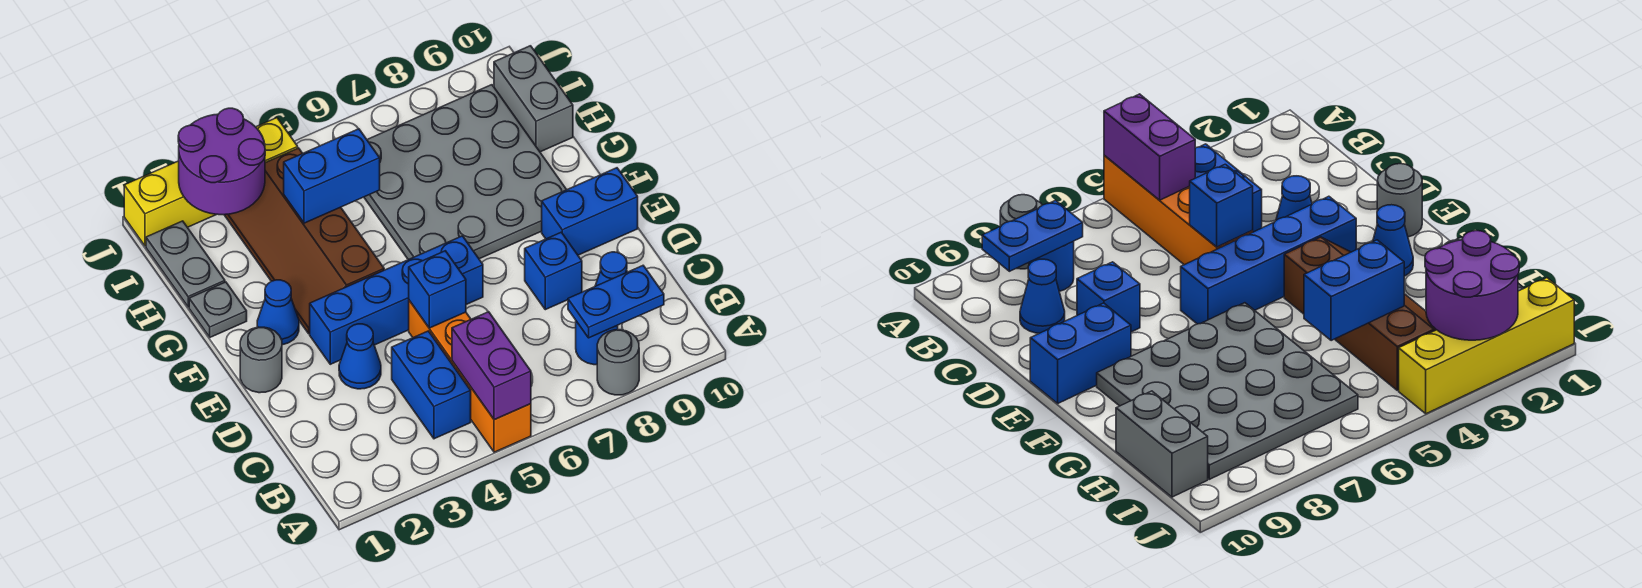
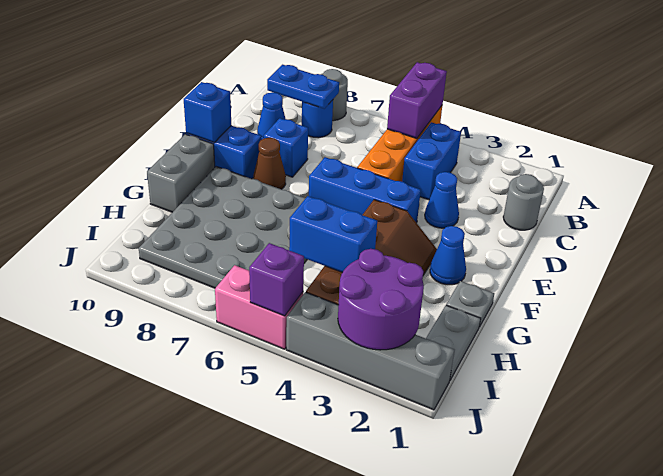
blue 1x1 brick [409,251,466,328] -> blue 1x1 brick moved to [184,82,231,142]
grey 1x1 round brick [240,327,282,393] -> grey 1x1 round brick moved to [503,174,544,230]
blue 1x4 brick [310,236,483,364] -> blue 1x3 brick [309,157,421,223]
none -> brown 1x1 cone [253,138,286,189]
grey 1x2 brick [494,46,573,152] -> grey 1x2 brick moved to [147,134,215,212]
yellow 1x4 brick [124,118,298,246] -> grey 1x4 brick [286,292,454,410]
none -> pink 1x2 brick [215,265,303,349]
none -> purple 1x1 brick [249,243,304,316]

